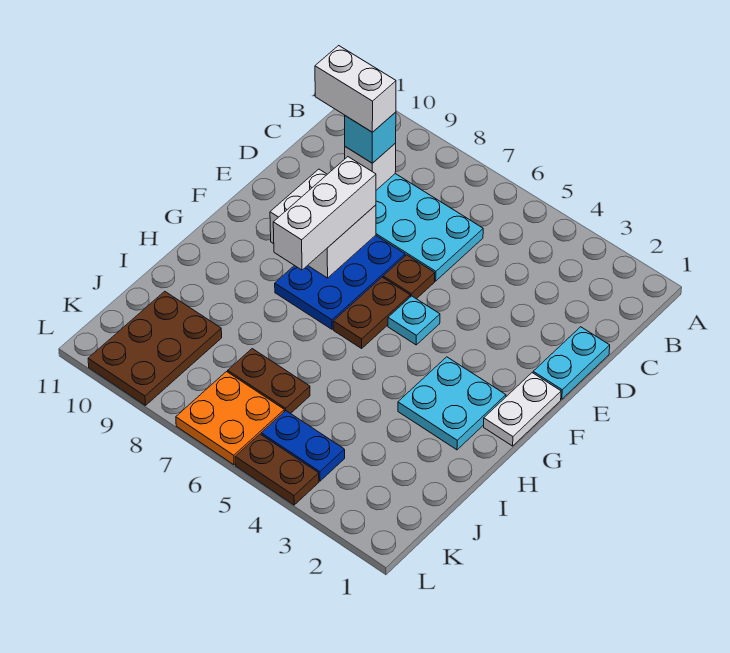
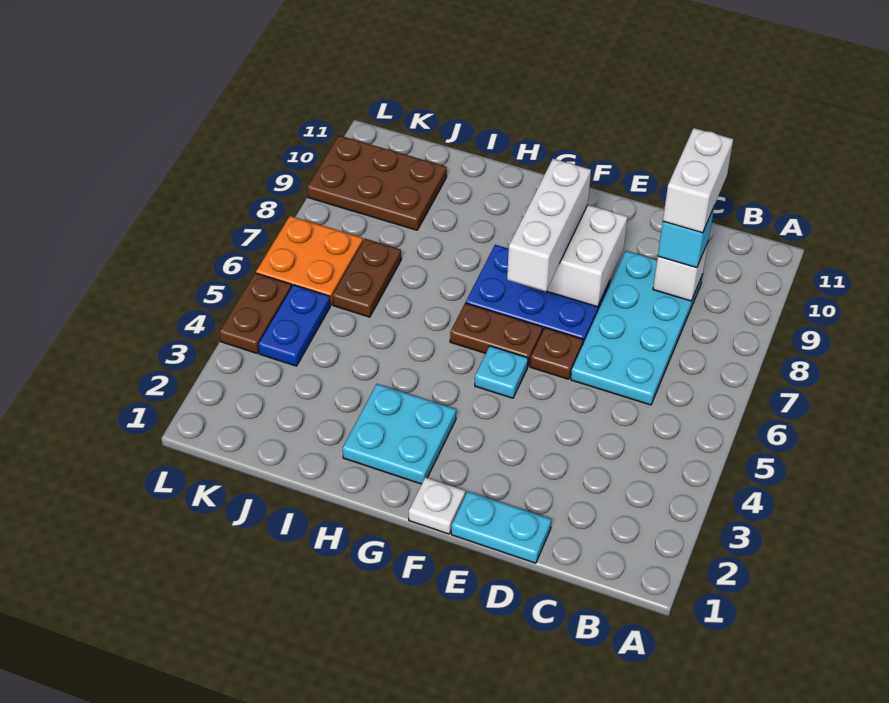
white 1x3 brick [273,157,376,270] -> white 1x3 brick turned to [507,159,591,292]
white 1x2 plate [484,373,561,446] -> white 1x1 plate [409,477,465,534]

